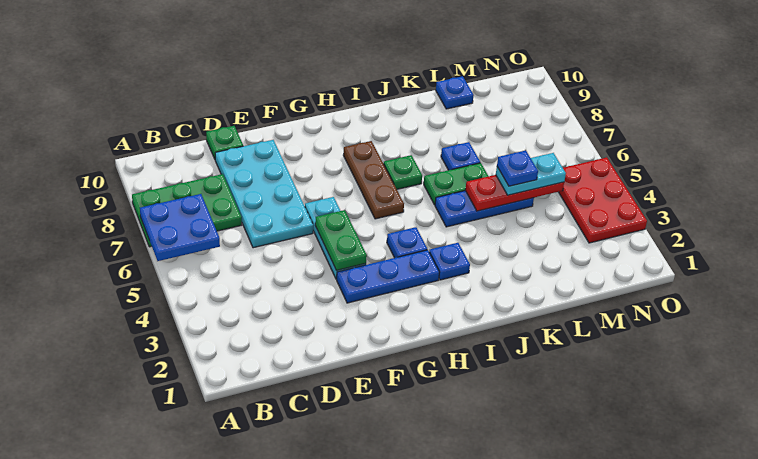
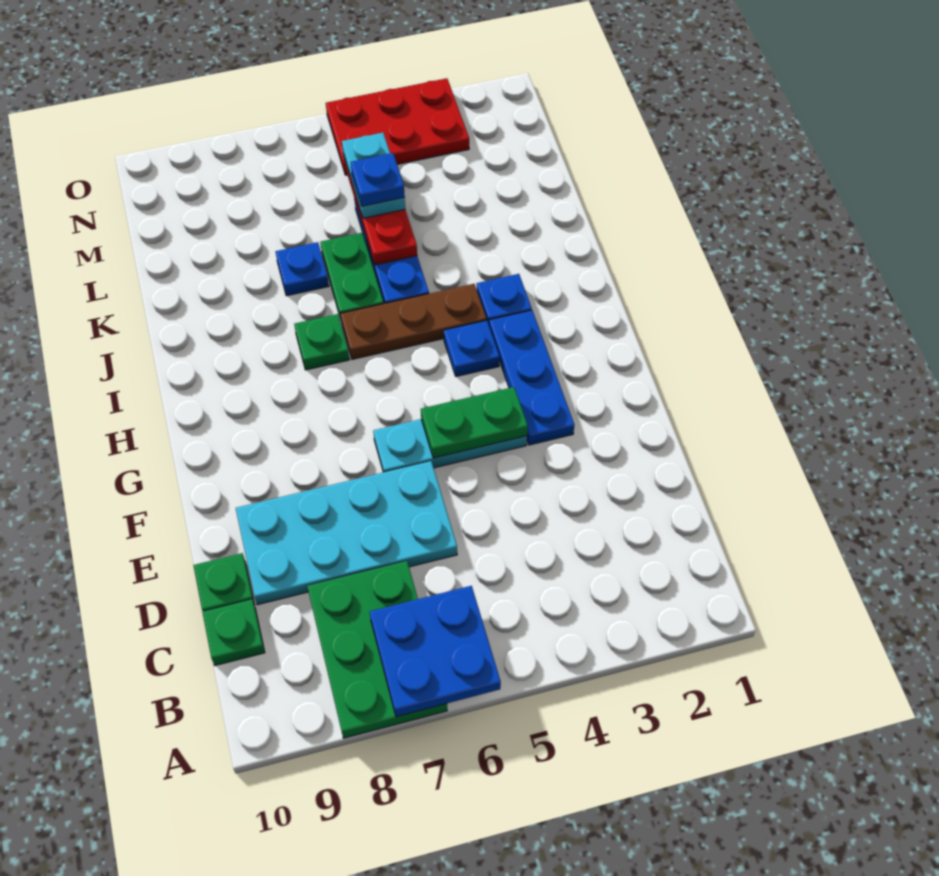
none -> green 1x1 plate [202,599,265,665]
brown 1x3 plate [343,141,404,219] -> brown 1x3 plate moved to [340,284,486,359]
blue 1x1 plate [436,76,474,109] -> none

